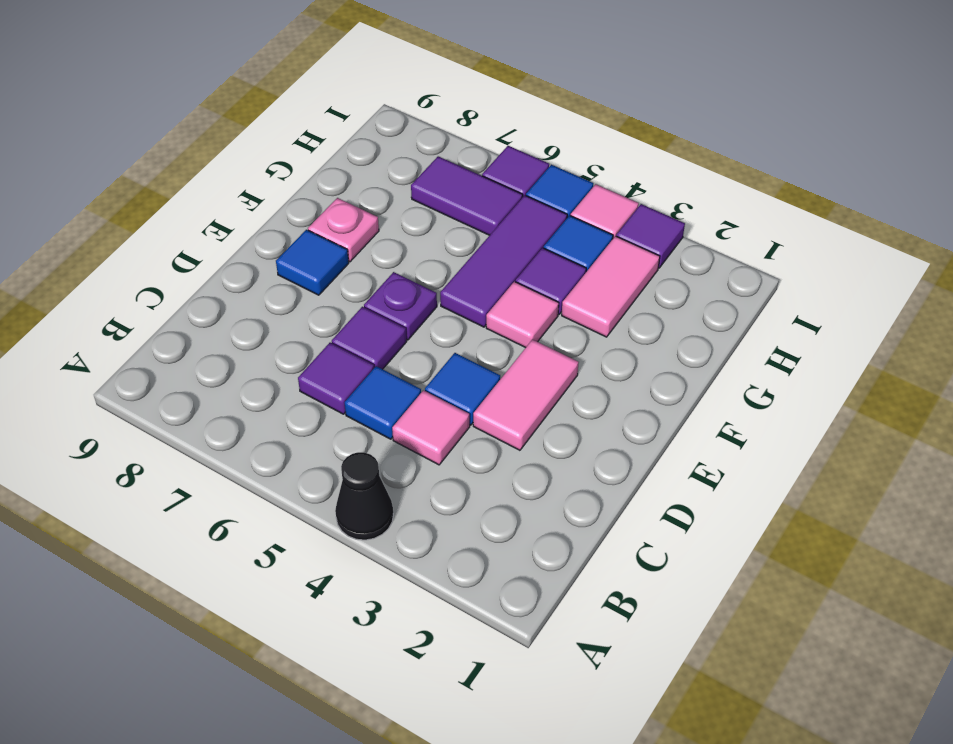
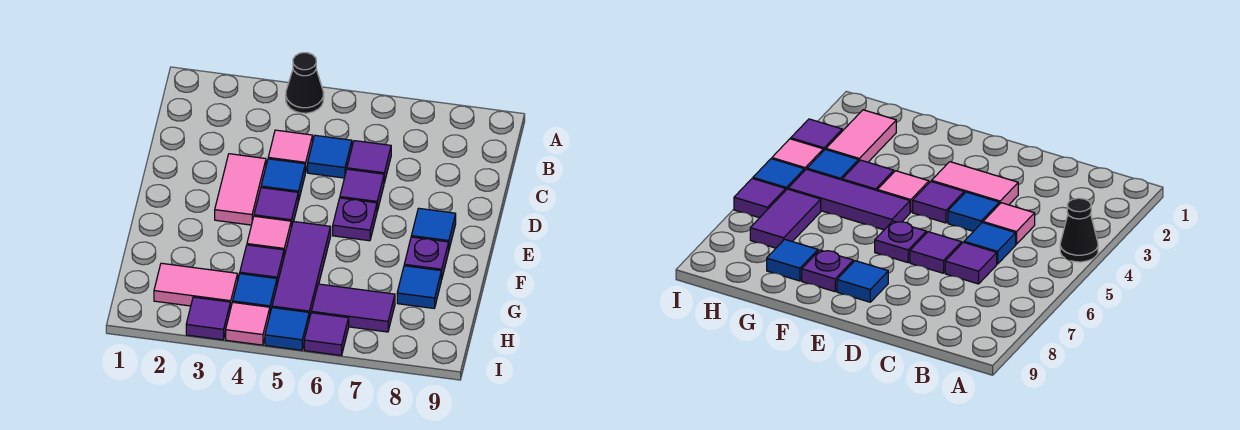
none -> purple 1x1 tile [254,188,298,227]
pink 1x1 plate [308,198,379,262] -> purple 1x1 plate [404,237,449,280]
pink 1x2 tile [562,236,660,337] -> pink 1x2 tile turned to [154,263,238,309]
none -> blue 1x1 tile [397,266,441,308]

